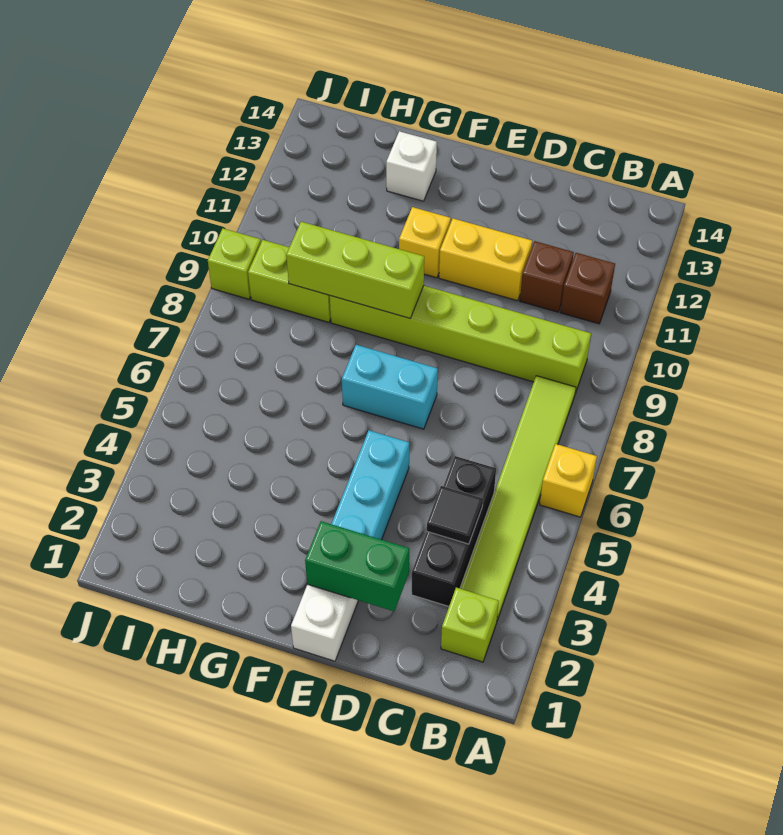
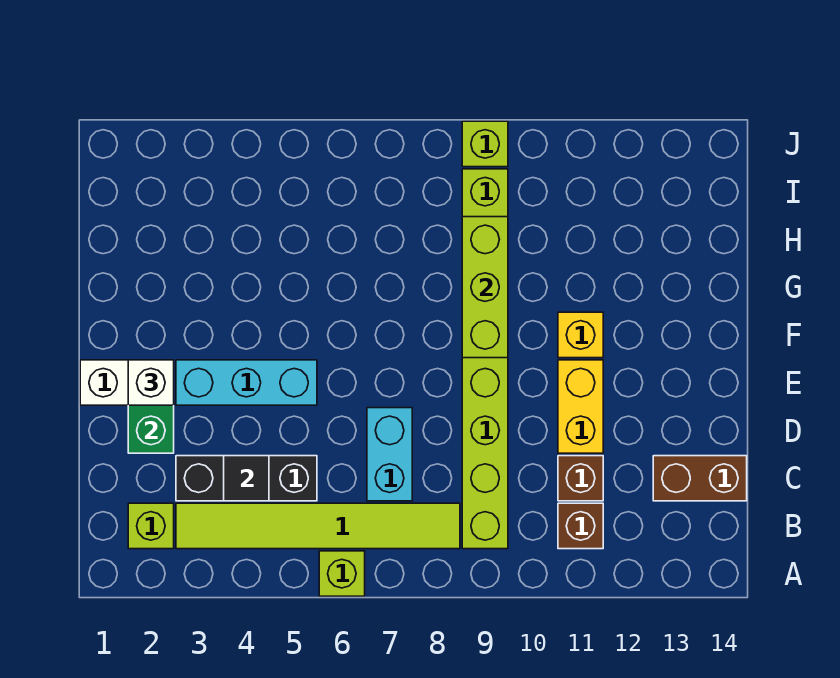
yellow 1x1 brick [540,444,597,517] -> lime 1x1 brick [319,551,365,596]
none -> brown 1x2 brick [653,456,747,501]
cyan 1x2 brick [342,345,438,429] -> cyan 1x2 brick moved to [367,408,412,501]
white 1x1 brick [386,131,437,201] -> white 1x1 brick moved to [128,360,174,405]

